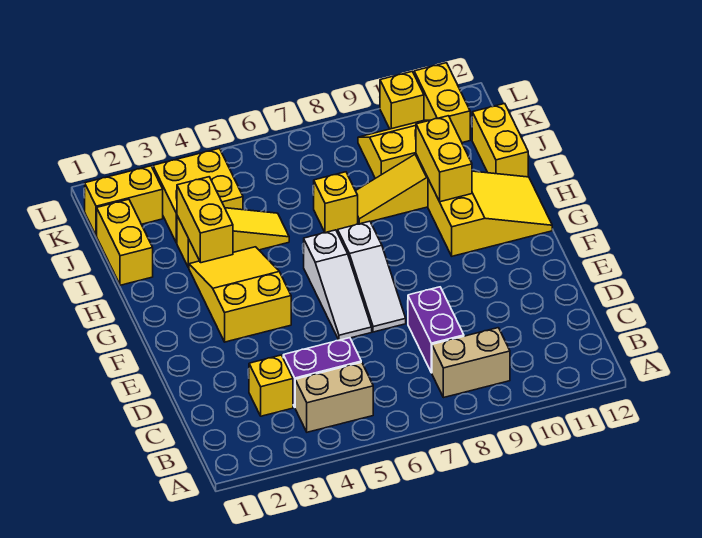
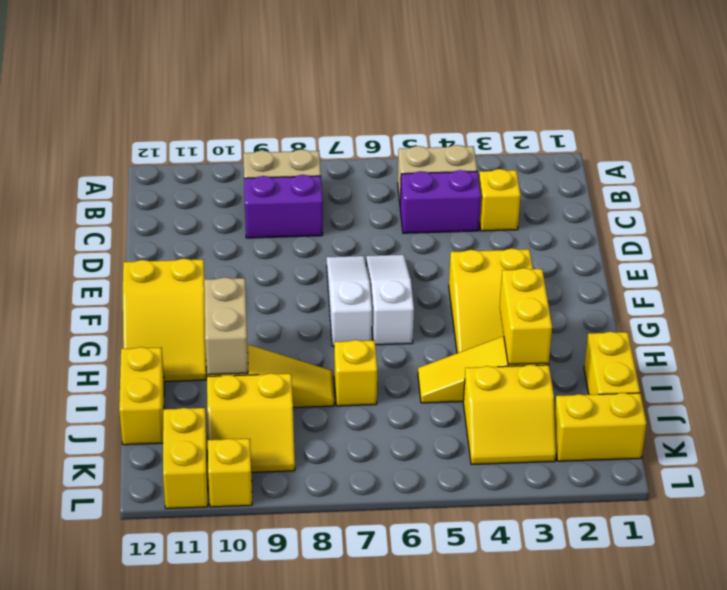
purple 1x2 brick [408,287,464,373] -> purple 1x2 brick turned to [244,175,323,238]
yellow 2x3 slope [428,171,552,256] -> yellow 2x3 slope turned to [123,259,206,381]
yellow 1x2 brick [416,116,472,202] -> tan 1x2 brick [204,277,248,375]
yellow 2x2 brick [153,148,243,243] -> yellow 2x2 slope [463,365,556,465]

